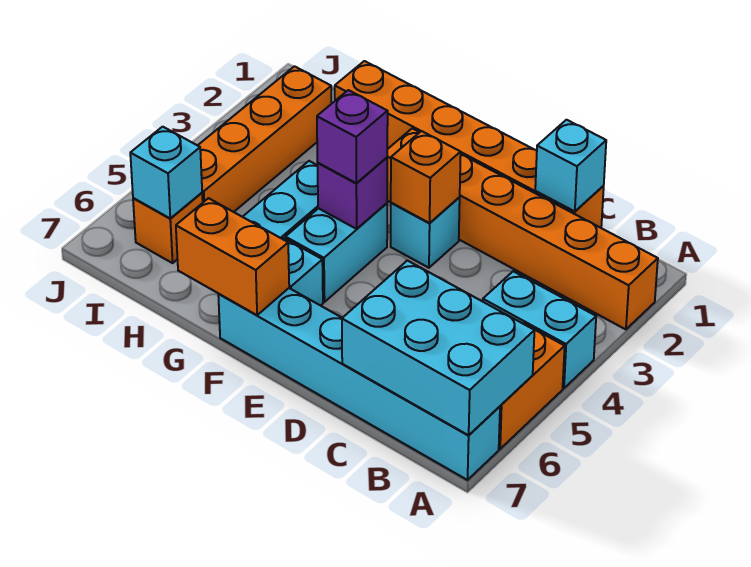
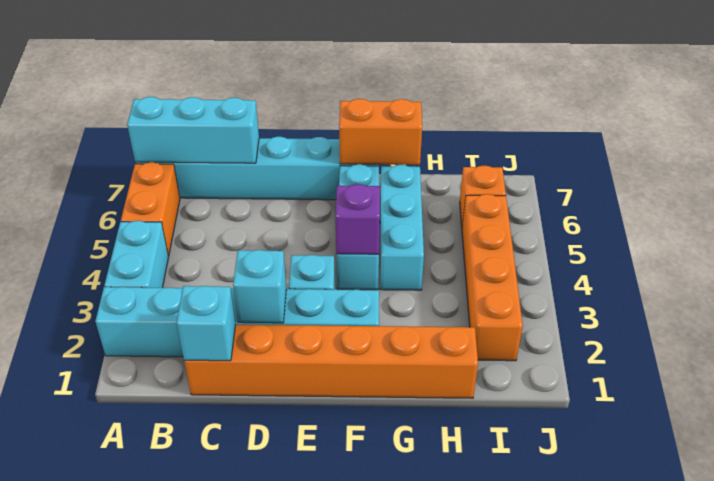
orange 1x6 brick [387,129,658,329] -> cyan 1x6 brick [95,287,379,357]
cyan 1x2 brick [483,271,596,388] -> cyan 1x2 brick turned to [104,221,168,288]
cyan 2x3 brick [342,260,534,435] -> cyan 1x3 brick [127,97,259,163]
orange 1x1 brick [391,131,461,223] -> none
purple 1x1 brick [317,90,388,183] -> none
cyan 1x1 brick [130,127,202,219] -> cyan 1x1 brick moved to [233,250,286,323]

